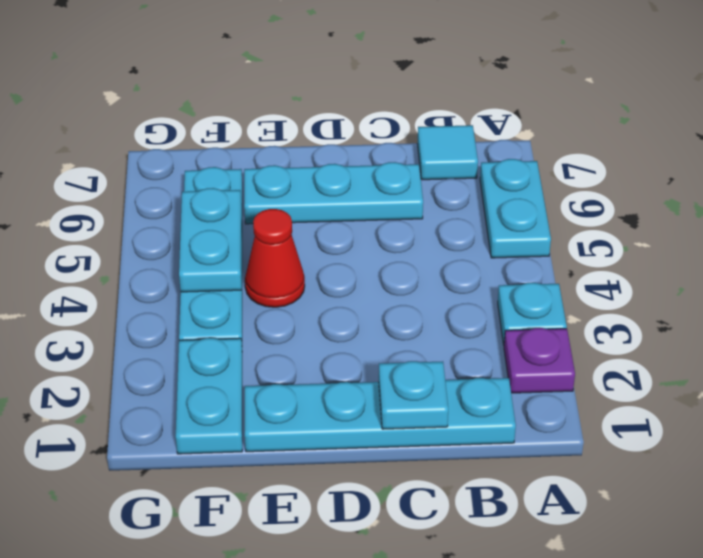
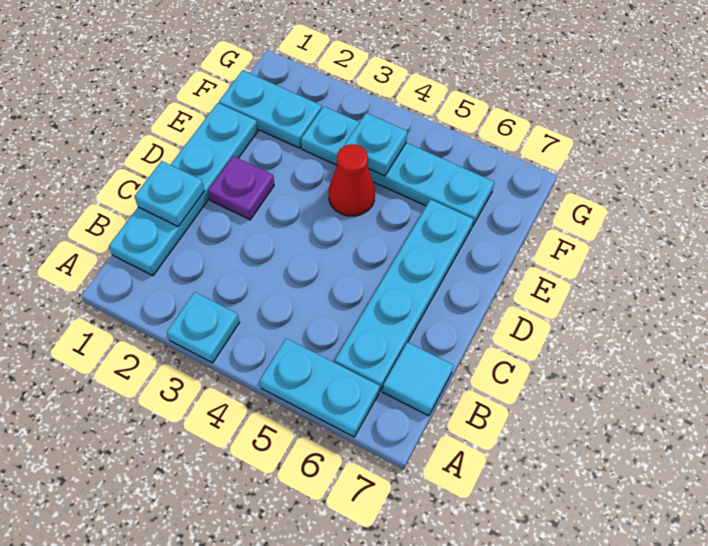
purple 1x1 plate [504,328,575,393] -> purple 1x1 plate moved to [208,156,274,220]
cyan 1x3 plate [244,162,423,224] -> cyan 1x4 plate [335,199,473,391]
cyan 1x2 plate [179,188,241,292] -> cyan 1x1 plate [344,113,407,176]

